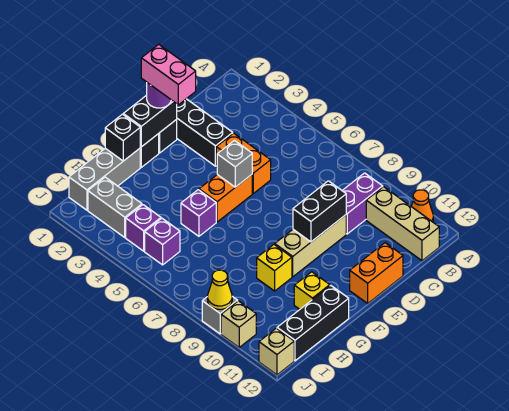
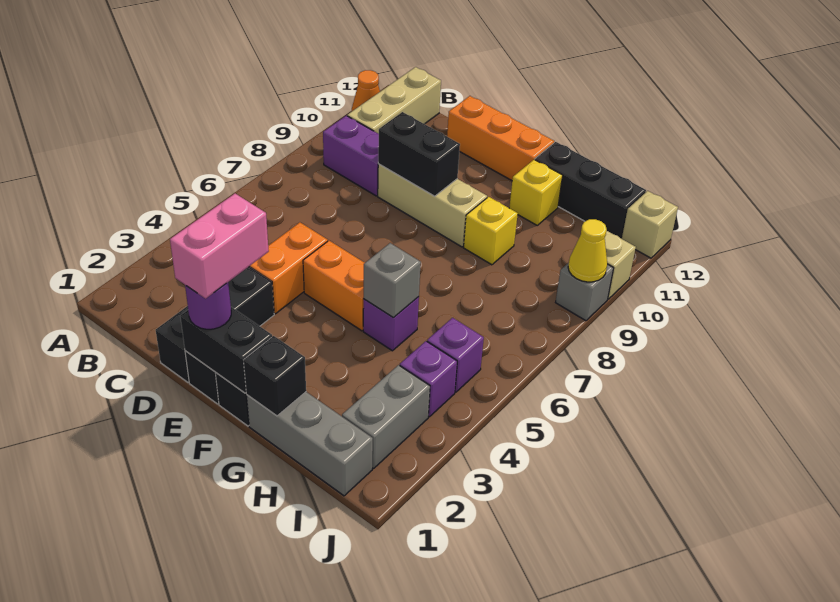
orange 1x2 brick [350,243,403,303] -> orange 1x3 brick [447,96,554,181]
grey 1x1 brick [217,141,252,187] -> grey 1x1 brick moved to [364,243,421,318]

